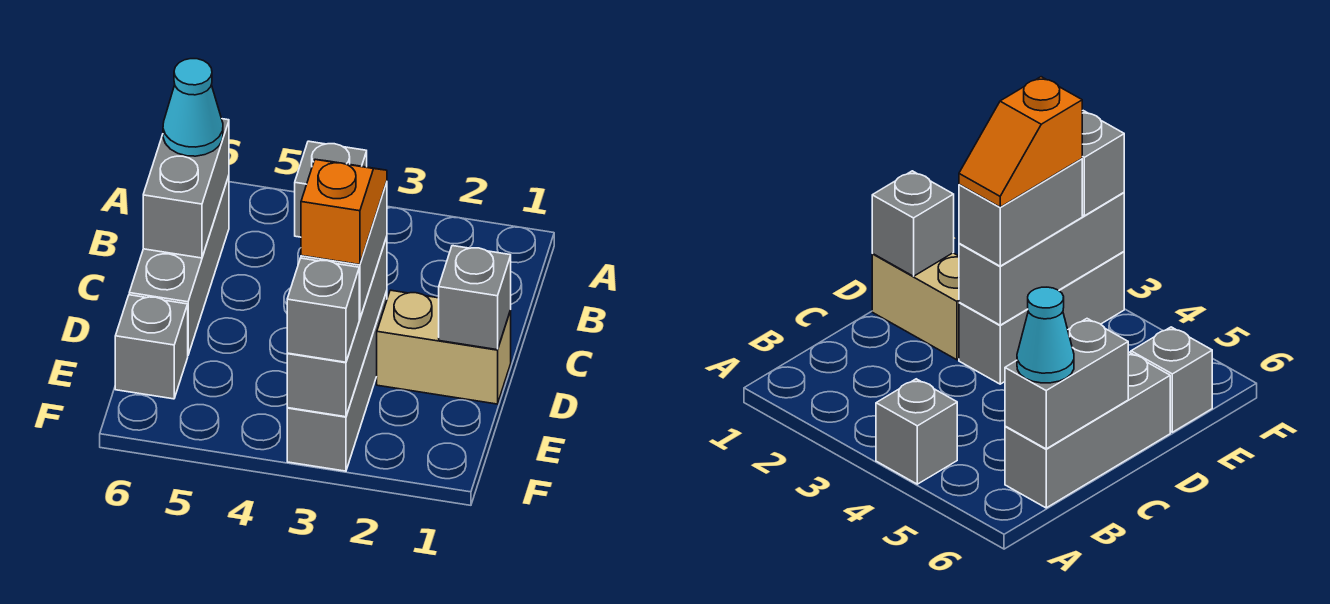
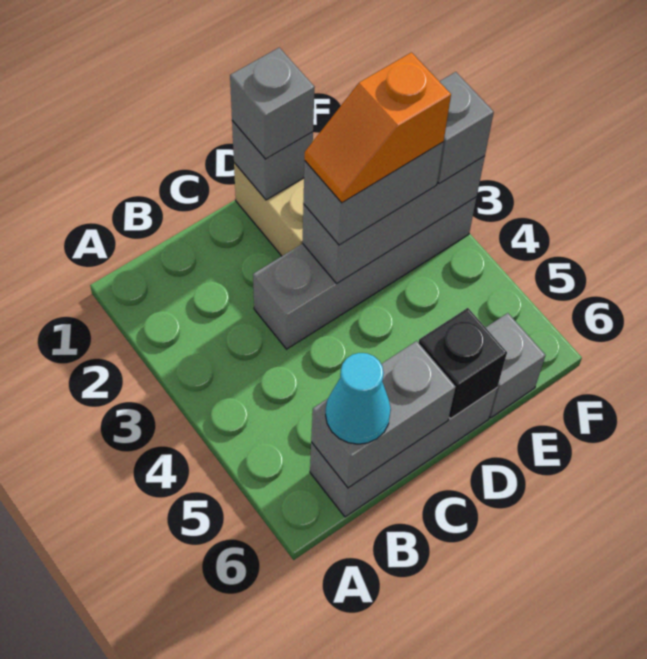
grey 1x1 brick [295,141,367,237] -> grey 1x1 brick moved to [230,48,315,159]
grey 1x3 brick [287,291,387,471] -> grey 1x4 brick [253,197,476,349]
none -> black 1x1 brick [419,308,507,419]

